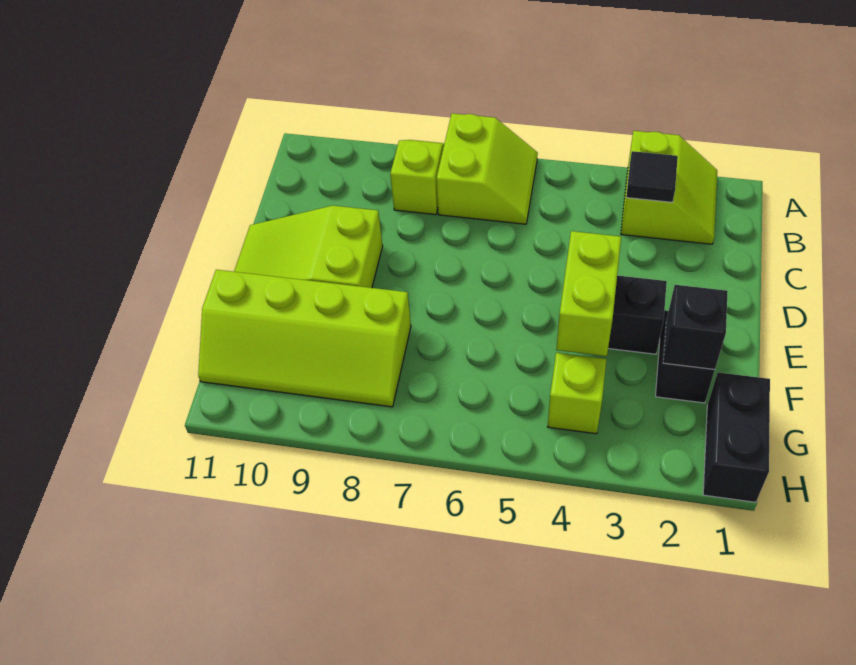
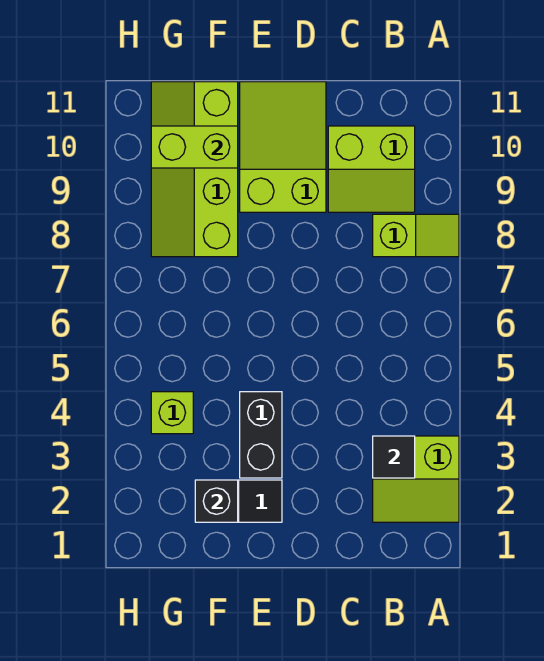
lime 2x2 slope [436,113,538,224] -> lime 2x2 slope moved to [328,126,415,212]
lime 1x2 brick [556,231,621,356] -> lime 1x2 brick moved to [151,126,238,168]
black 1x2 brick [703,372,770,502] -> none

